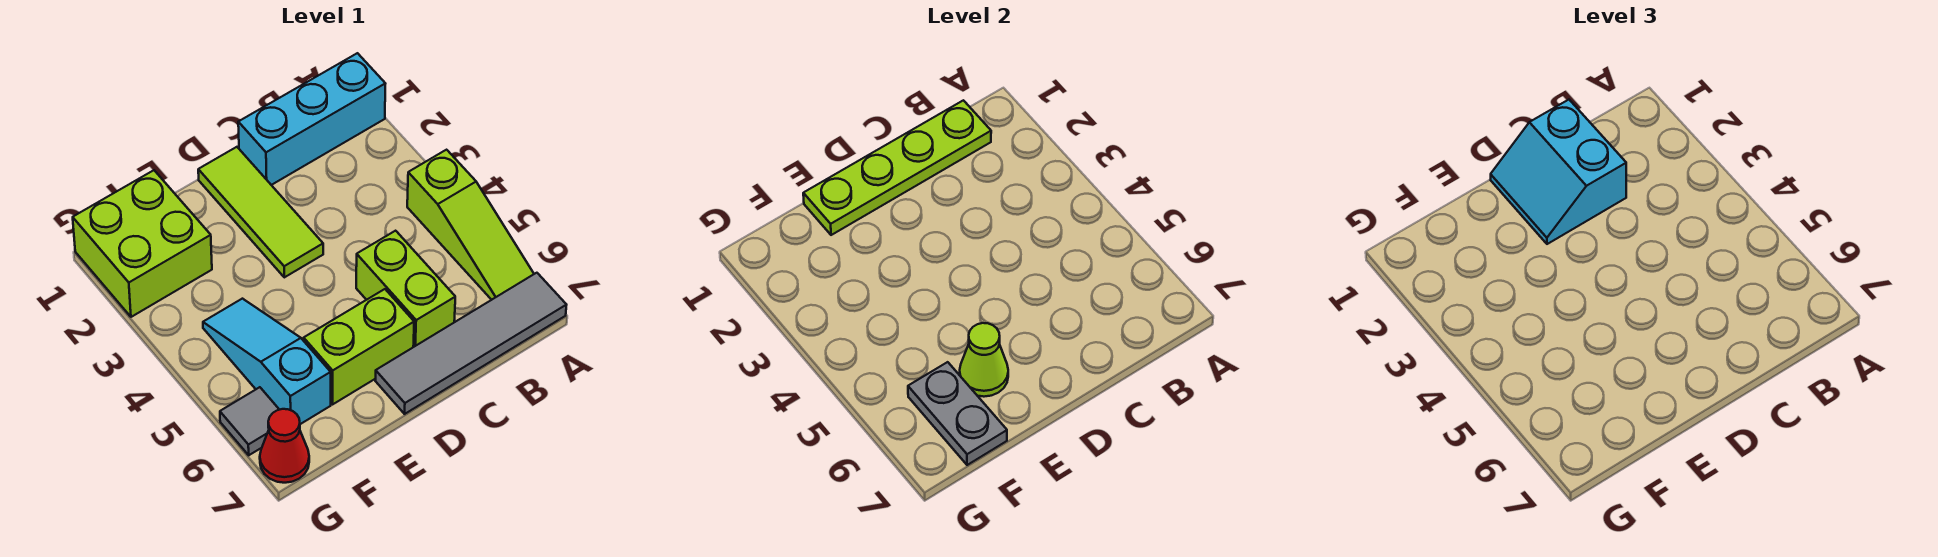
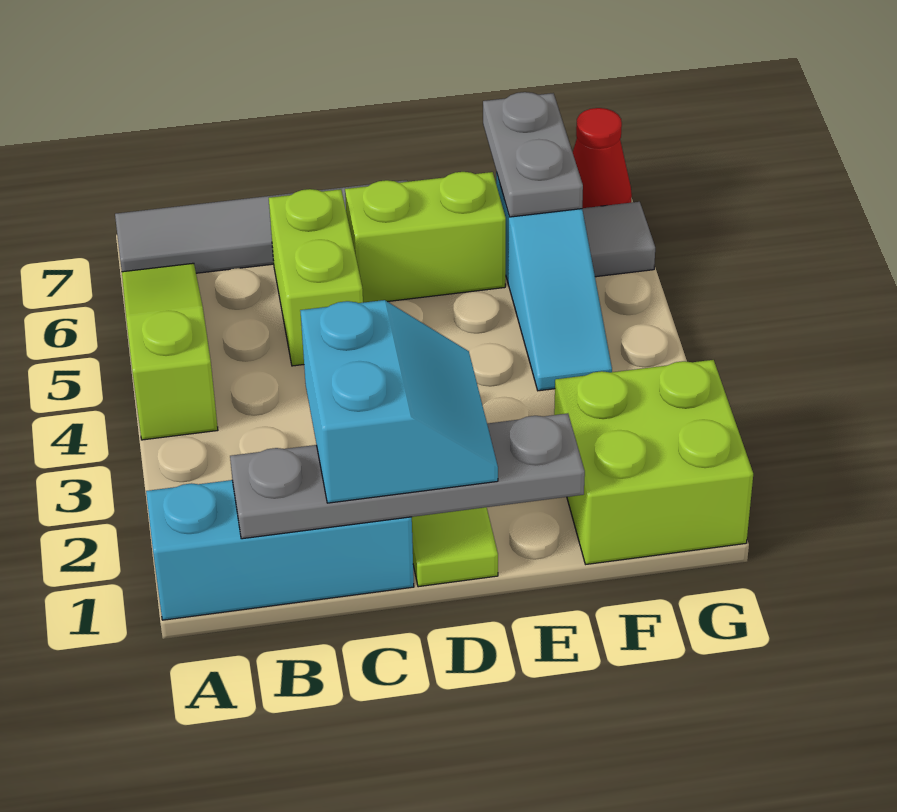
lime 1x4 plate [803,100,991,235] -> grey 1x4 plate [230,413,585,539]
lime 1x1 cone [960,323,1008,397] -> none

